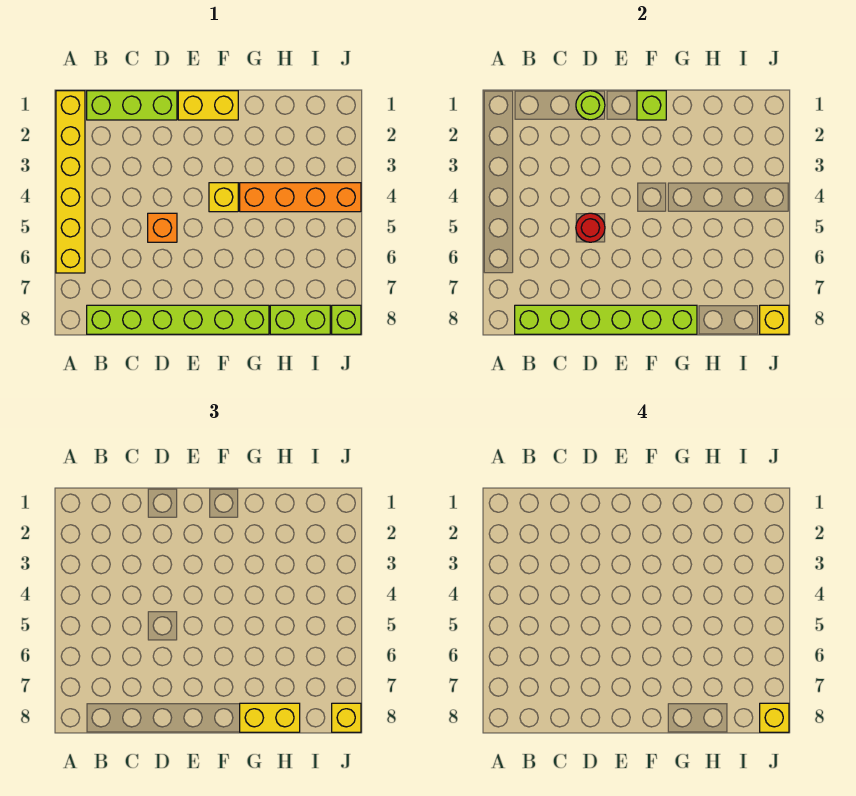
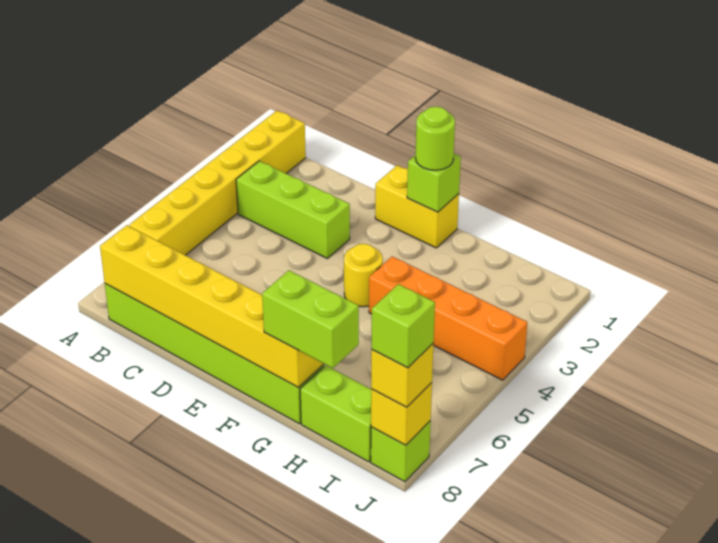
lime 1x3 brick [87,91,177,120] -> lime 1x3 brick moved to [236,161,350,258]
lime 1x6 brick [515,305,697,334] -> yellow 1x6 brick [100,225,324,388]
lime 1x1 round brick [576,91,605,120] -> lime 1x1 round brick moved to [415,107,455,170]
orange 1x1 brick [148,213,177,242] -> none
red 1x1 round brick [576,213,605,242] -> none
yellow 1x1 brick [209,183,238,212] -> yellow 1x1 round brick [344,244,383,307]
yellow 1x2 brick [240,703,300,732] -> lime 1x2 brick [262,270,359,368]
yellow 1x1 brick [760,703,789,732] -> lime 1x1 brick [372,284,435,368]

